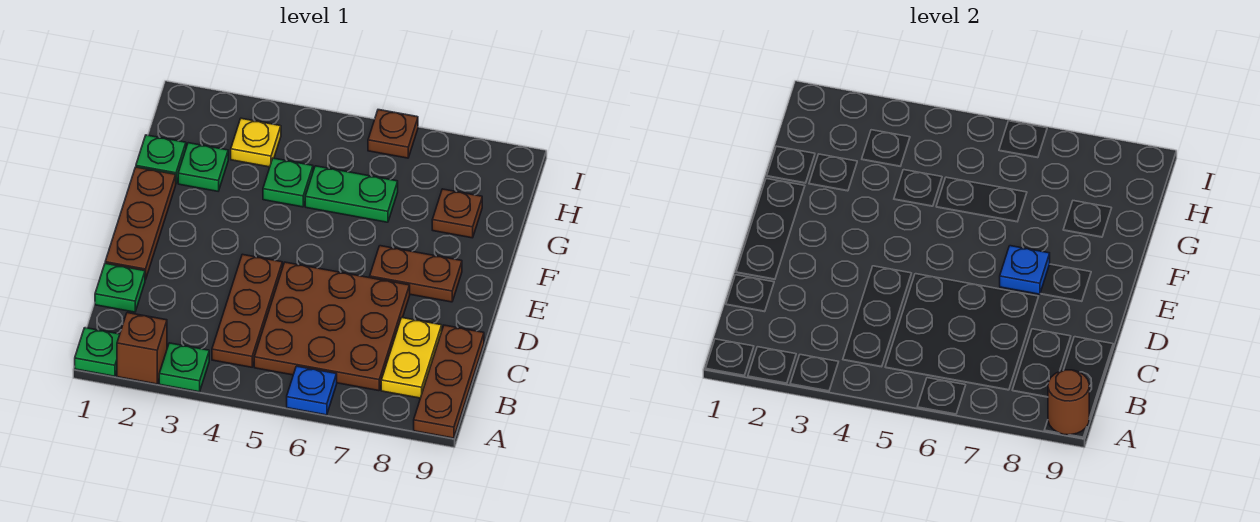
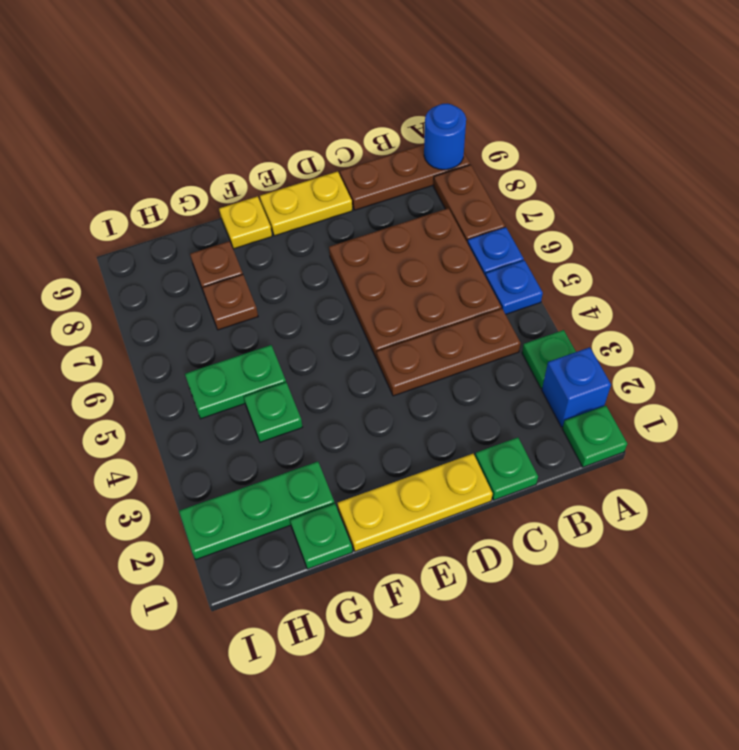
brown 1x1 brick [117,313,167,384] -> blue 1x1 brick [542,347,611,427]
brown 1x1 round brick [1048,370,1089,435] -> blue 1x1 round brick [424,104,466,170]
yellow 1x2 plate [381,318,442,398] -> yellow 1x2 plate moved to [260,171,352,236]
brown 1x3 plate [105,167,176,280] -> yellow 1x3 plate [338,454,493,551]
brown 1x2 plate [370,246,462,302] -> brown 1x2 plate moved to [434,165,505,243]
blue 1x1 plate [1000,246,1050,294] -> blue 1x1 plate moved to [485,260,543,314]
green 1x1 plate [178,143,228,191] -> green 1x3 plate [179,462,335,559]
green 1x2 plate [305,166,398,222] -> green 1x2 plate turned to [185,345,286,419]
yellow 1x1 plate [231,118,281,167] -> yellow 1x1 plate moved to [219,196,272,249]
brown 1x1 plate [368,110,418,158] -> brown 1x1 plate moved to [203,275,258,330]

